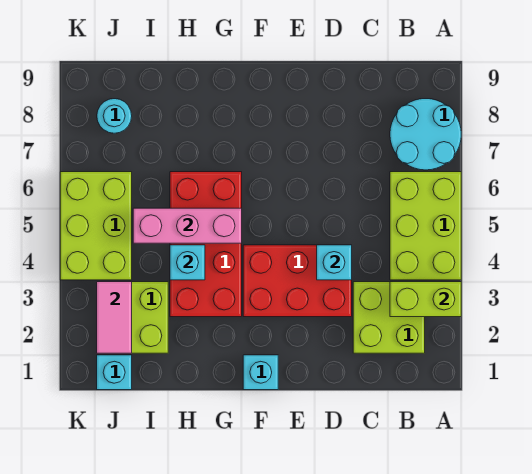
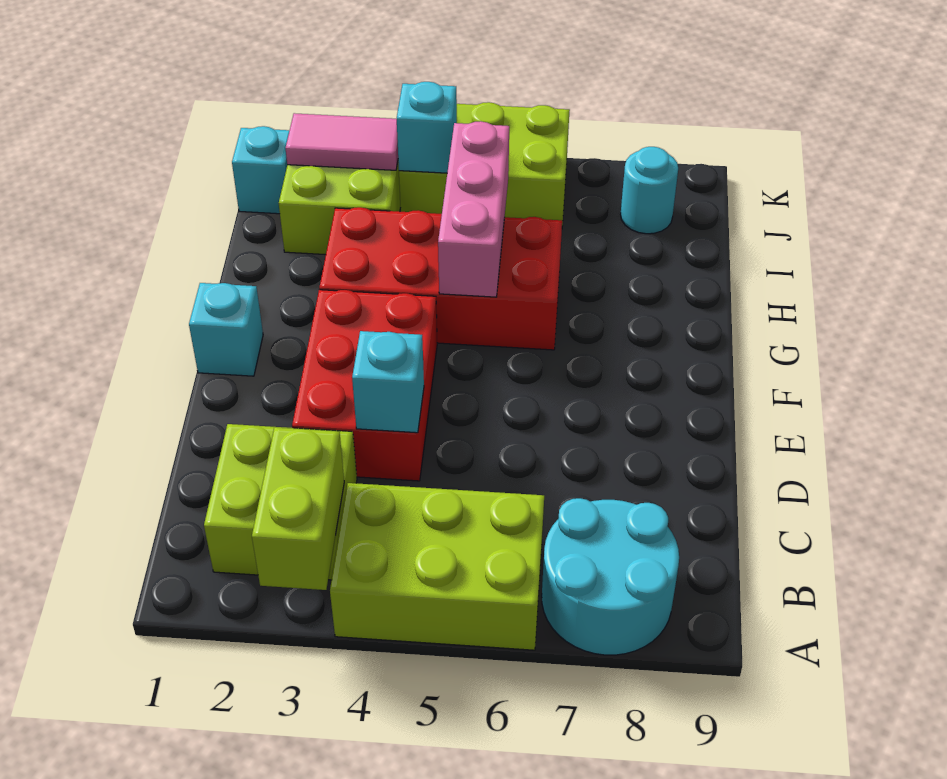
cyan 1x1 brick [170,245,205,280] -> cyan 1x1 brick moved to [397,82,457,173]

